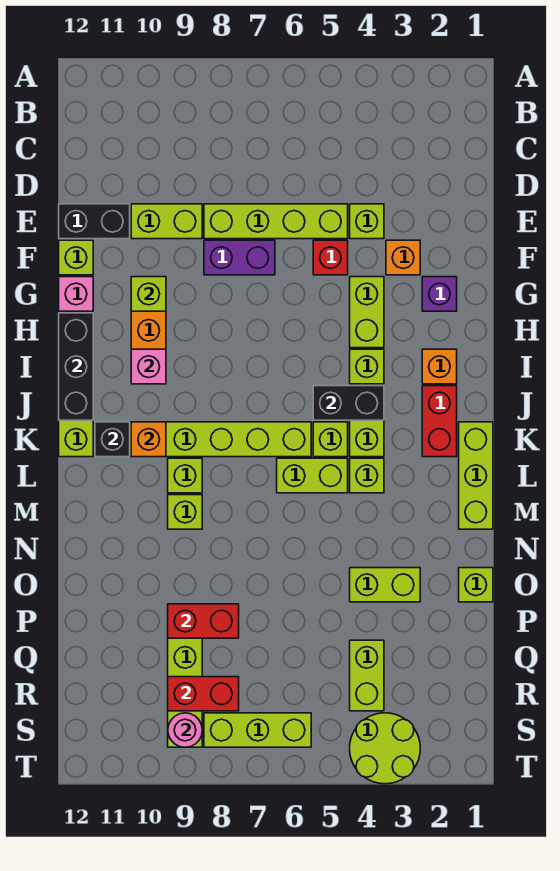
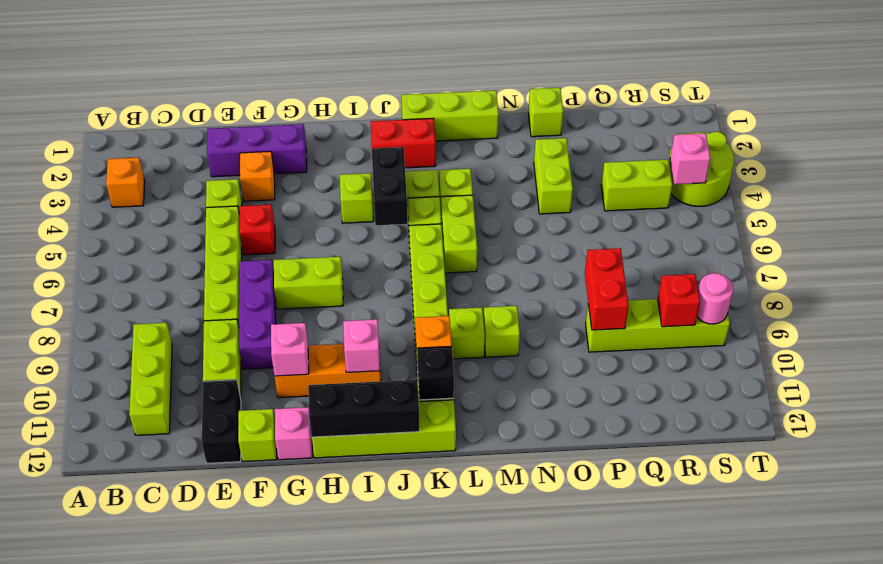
purple 1x2 brick [204,240,275,275] -> purple 1x3 brick [239,260,276,369]
purple 1x1 brick [422,277,457,311] -> purple 1x3 brick [207,124,307,177]
lime 1x2 brick [350,277,384,348] -> lime 1x2 brick moved to [274,257,343,309]
lime 1x1 brick [131,277,166,311] -> pink 1x1 brick [271,323,309,376]
orange 1x1 brick [422,349,457,384] -> orange 1x1 brick moved to [106,157,145,207]
red 1x2 brick [168,677,239,711] -> red 1x1 brick [658,274,700,327]
none -> pink 1x1 brick [670,133,710,184]
lime 1x3 brick [204,713,311,747] -> lime 1x3 brick moved to [129,323,172,435]

